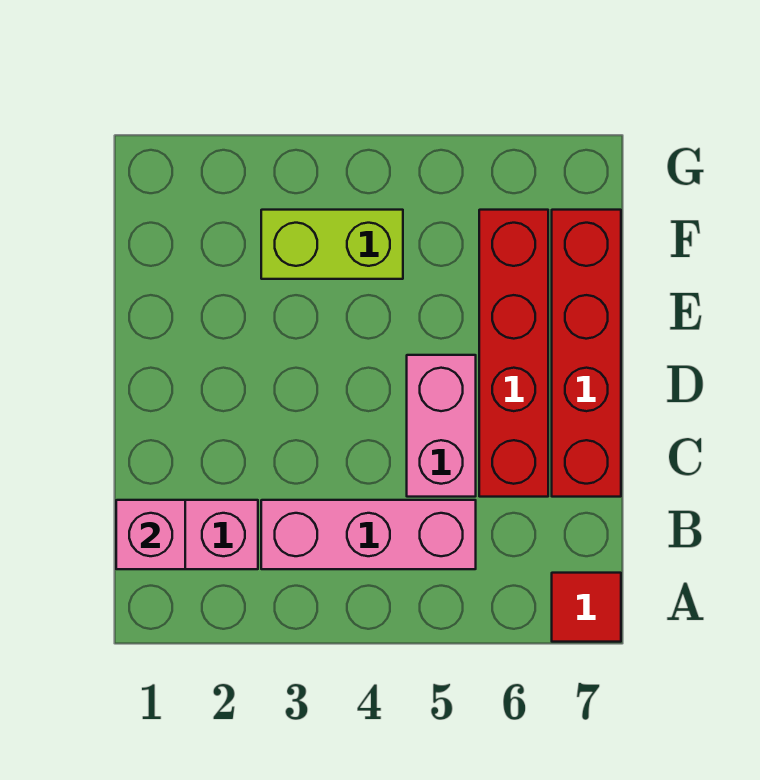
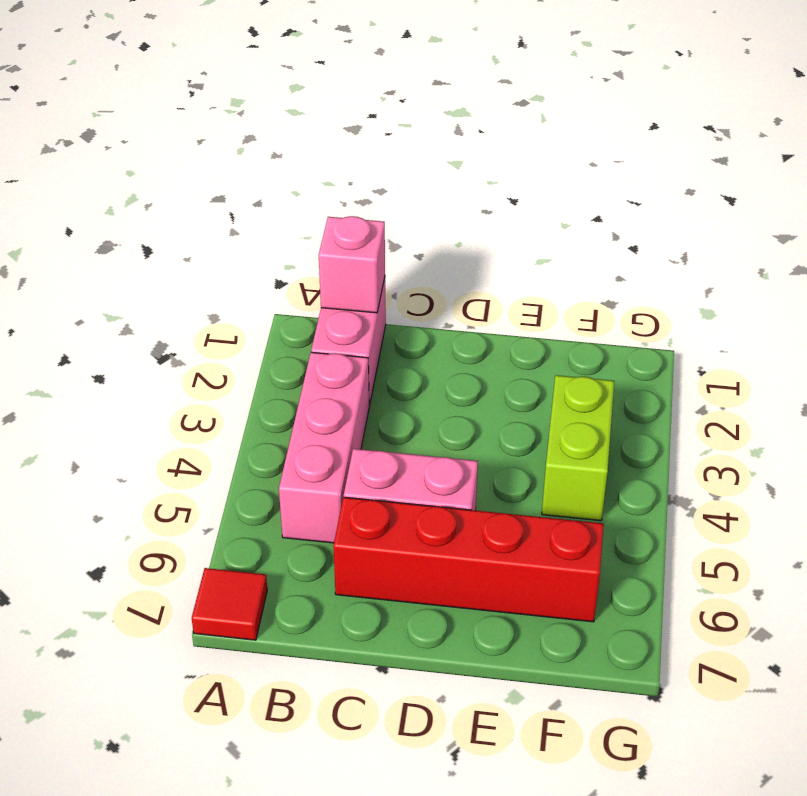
red 1x4 brick [552,210,621,497] -> none

